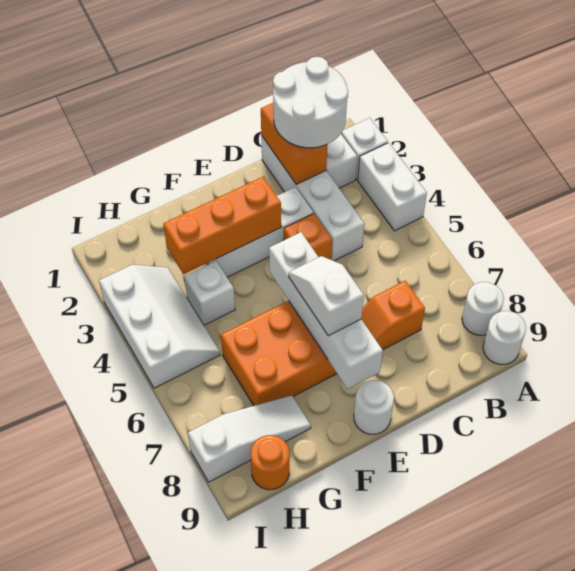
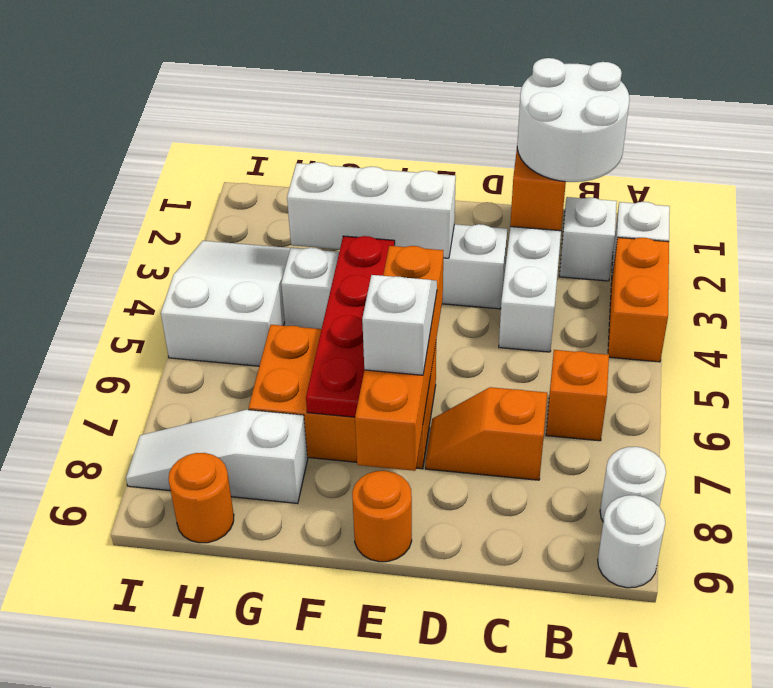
white 1x2 brick [358,143,427,231] -> orange 1x2 brick [608,237,669,362]
orange 1x1 brick [284,214,332,260] -> orange 1x1 brick moved to [546,350,609,441]
orange 1x3 brick [163,177,281,274] -> white 1x3 brick [287,162,456,258]
white 1x4 brick [269,232,383,389] -> orange 1x4 brick [355,246,443,471]
white 1x1 round brick [354,380,394,434] -> orange 1x1 round brick [352,471,412,562]
none -> red 1x4 plate [306,236,395,417]
white 1x3 slope [188,396,311,482] -> white 1x3 slope turned to [126,410,308,504]
white 2x3 slope [99,264,220,388] -> white 2x3 slope turned to [161,241,290,366]

